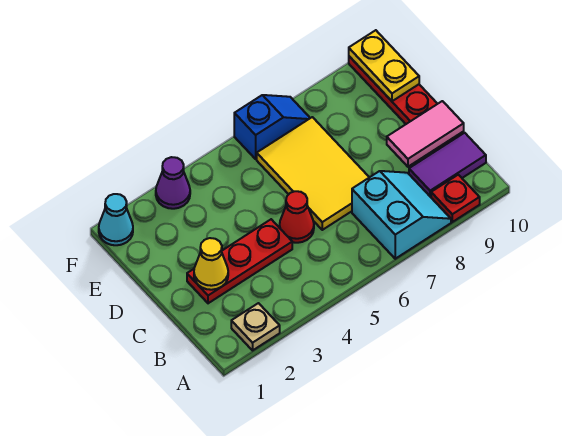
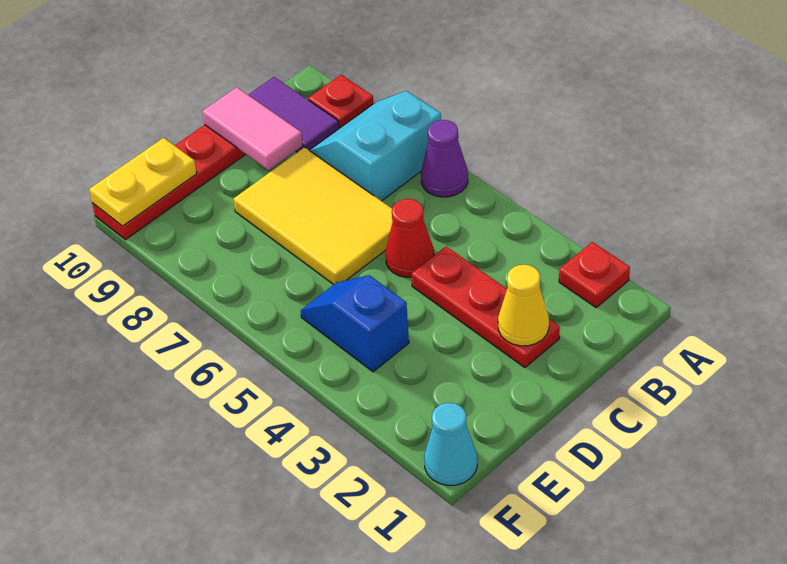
tan 1x1 plate [231,303,280,350] -> red 1x1 plate [559,242,630,307]
yellow 2x3 tile [257,117,369,230] -> yellow 2x3 tile turned to [233,147,393,285]
purple 1x1 cone [156,157,190,209] -> purple 1x1 cone moved to [421,120,468,197]
blue 1x2 slope [234,95,310,159] -> blue 1x2 slope moved to [301,275,409,372]

